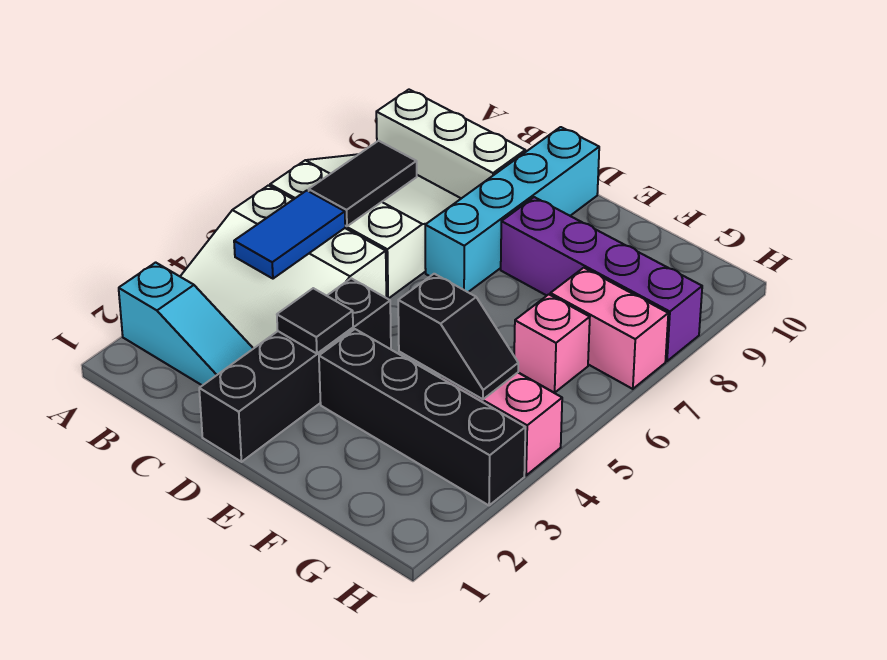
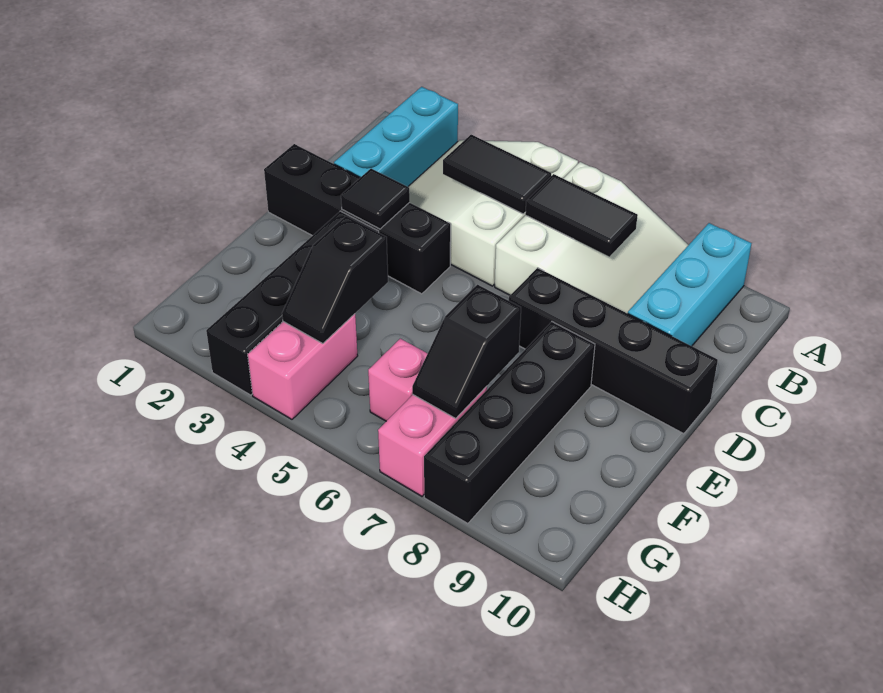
cyan 1x3 slope [119,262,253,386] -> cyan 1x3 brick [334,87,458,187]
white 1x3 brick [376,90,525,198] -> cyan 1x3 brick [628,223,752,346]
blue 1x2 tile [234,191,345,279] -> black 1x2 tile [443,135,551,214]
cyan 1x4 brick [425,127,599,292] -> black 1x4 brick [509,268,718,434]
purple 1x4 brick [501,197,702,361] -> black 1x4 brick [424,322,595,524]
none -> black 1x2 slope [412,285,521,418]

